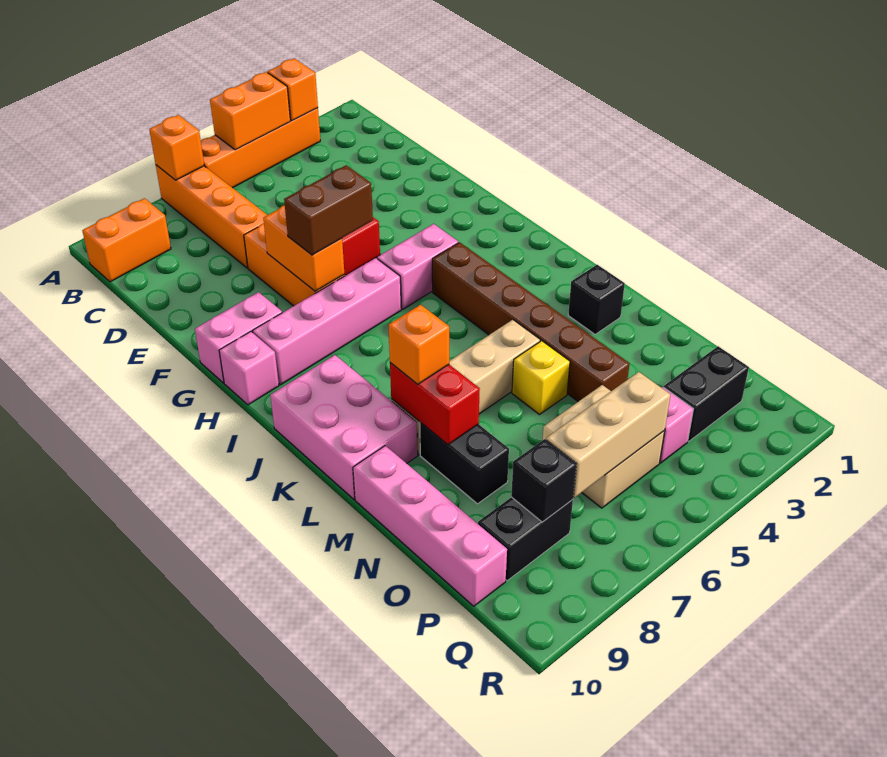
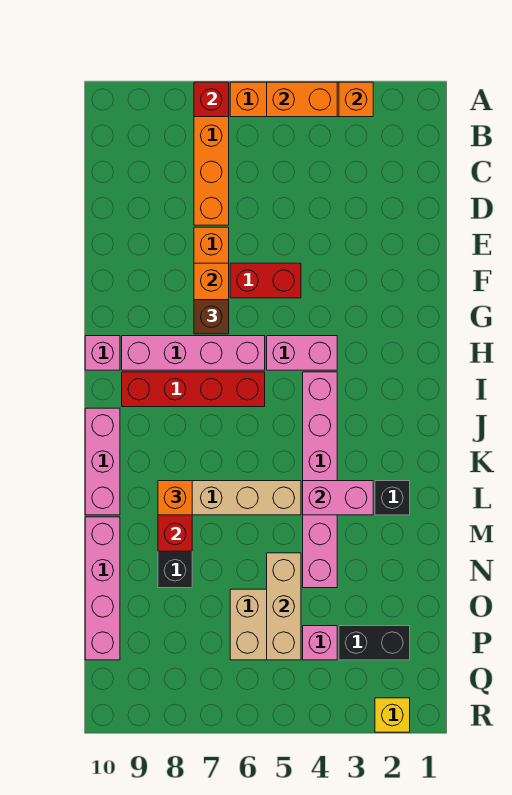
orange 1x1 brick [149,115,204,180] -> red 1x1 brick [194,82,229,117]
orange 1x2 brick [82,198,171,282] -> none
brown 1x2 brick [284,165,373,255] -> brown 1x1 brick [194,300,229,334]
pink 1x2 brick [195,292,282,383] -> pink 1x2 brick moved to [303,481,373,515]
brown 1x6 brick [432,242,630,402] -> pink 1x6 brick [303,372,337,588]
none -> red 1x4 brick [122,372,265,407]
pink 2x3 brick [270,355,418,499] -> pink 1x3 brick [85,408,120,515]
yellow 1x1 brick [512,341,570,415] -> yellow 1x1 brick moved to [375,698,410,732]
tan 1x3 brick [546,372,670,498] -> tan 1x3 brick turned to [267,553,301,660]
black 1x2 brick [478,497,573,581] -> none
black 1x1 brick [511,439,576,522] -> none

